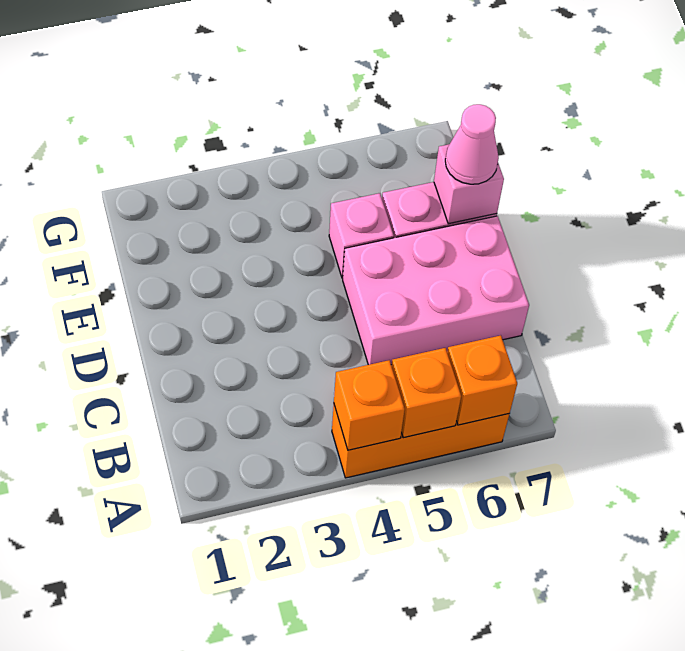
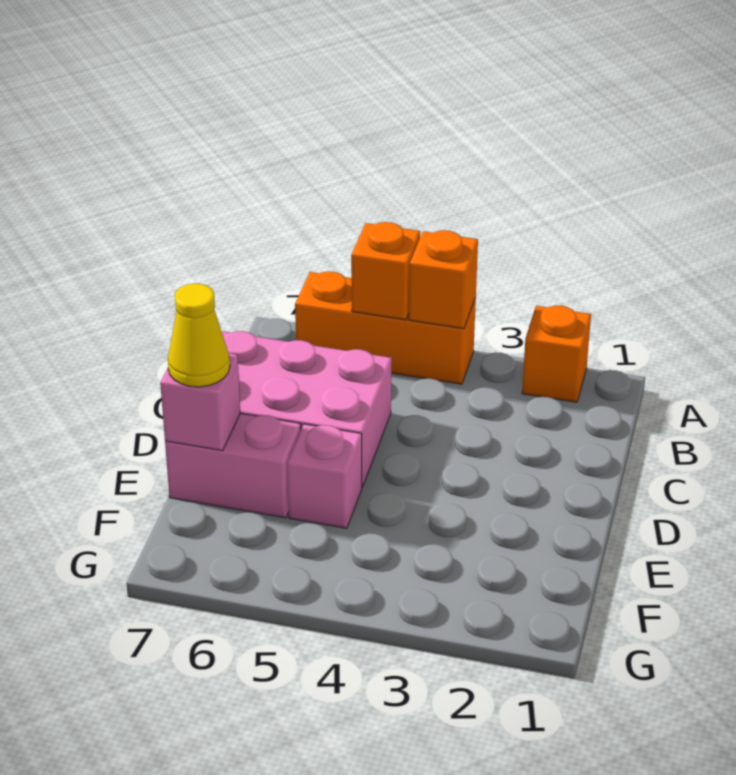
orange 1x1 brick [447,335,517,425] -> orange 1x1 brick moved to [522,306,591,402]
pink 1x1 cone [445,104,499,184] -> yellow 1x1 cone [168,283,230,387]

